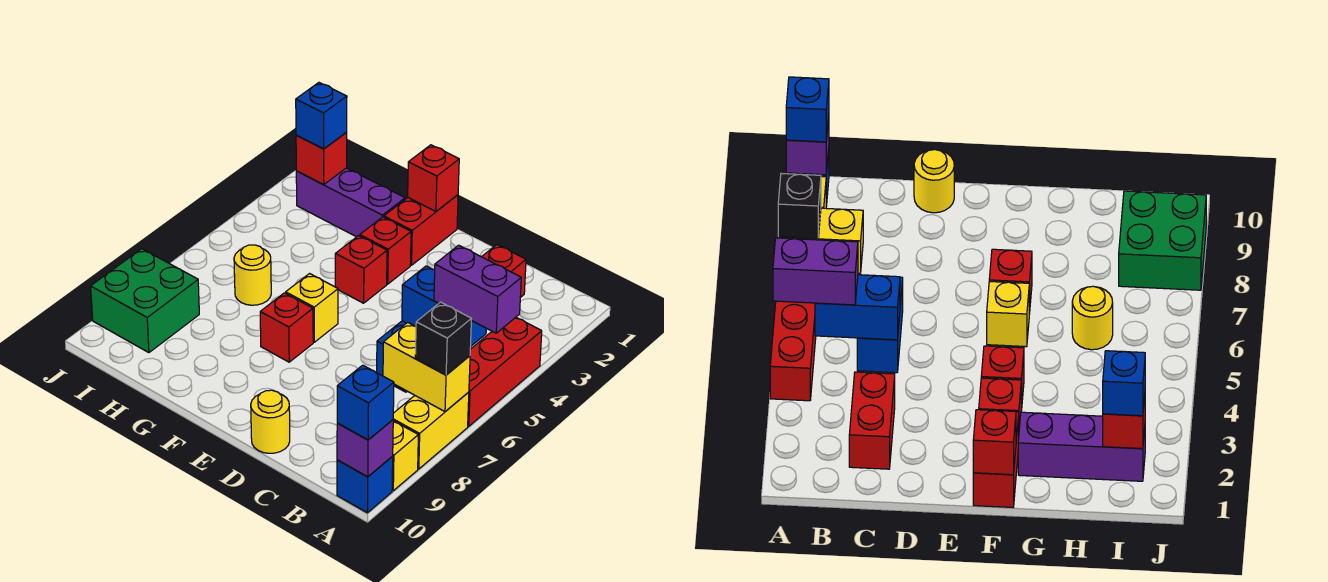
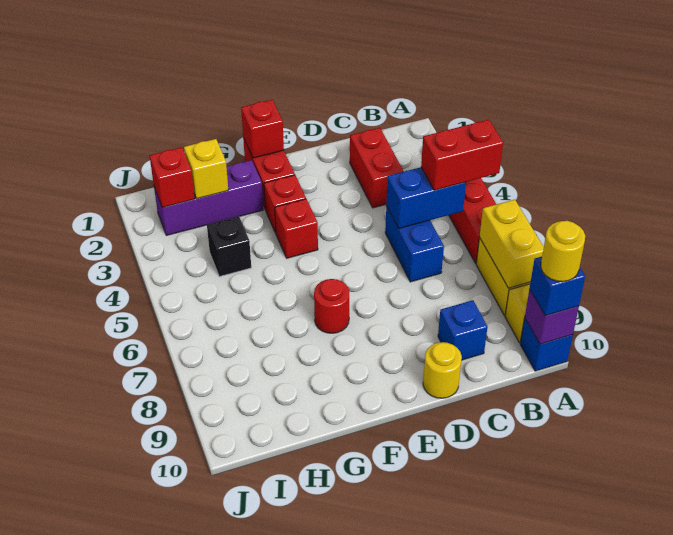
purple 1x2 brick [434,245,521,333] -> red 1x2 brick [421,120,503,190]
yellow 1x2 brick [383,322,470,412] -> yellow 1x2 brick turned to [480,200,544,288]
black 1x1 brick [415,302,471,375] -> black 1x1 brick moved to [207,217,251,277]
yellow 1x1 brick [286,274,338,342] -> yellow 1x1 brick moved to [184,139,228,199]
red 1x1 brick [260,293,313,362] -> red 1x1 round brick [314,279,349,333]
yellow 1x1 round brick [234,245,271,305] -> yellow 1x1 round brick moved to [541,221,585,282]
blue 1x1 brick [296,83,347,149] -> blue 1x1 brick moved to [438,300,488,360]
green 2x2 brick [91,249,199,353] -> none

